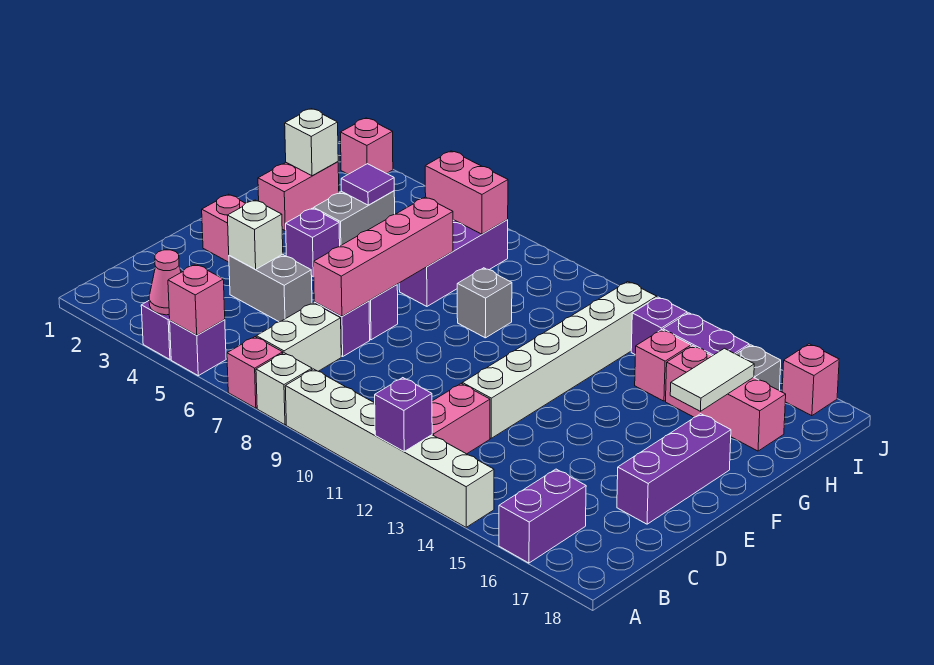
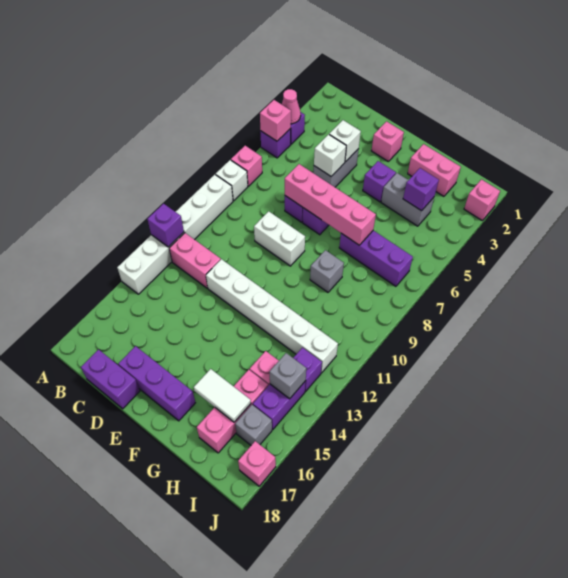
purple 1x2 brick [499,469,586,563] -> purple 1x2 brick moved to [81,349,140,409]
white 1x2 brick [256,303,341,371] -> white 1x2 brick moved to [254,211,305,266]
white 1x1 brick [285,109,338,176] -> white 1x1 brick moved to [314,134,346,176]
purple 1x1 tile [341,164,394,205] -> purple 1x1 brick [403,168,439,211]
pink 1x2 brick [425,151,508,234] -> none
none -> grey 1x1 brick [270,353,306,399]

